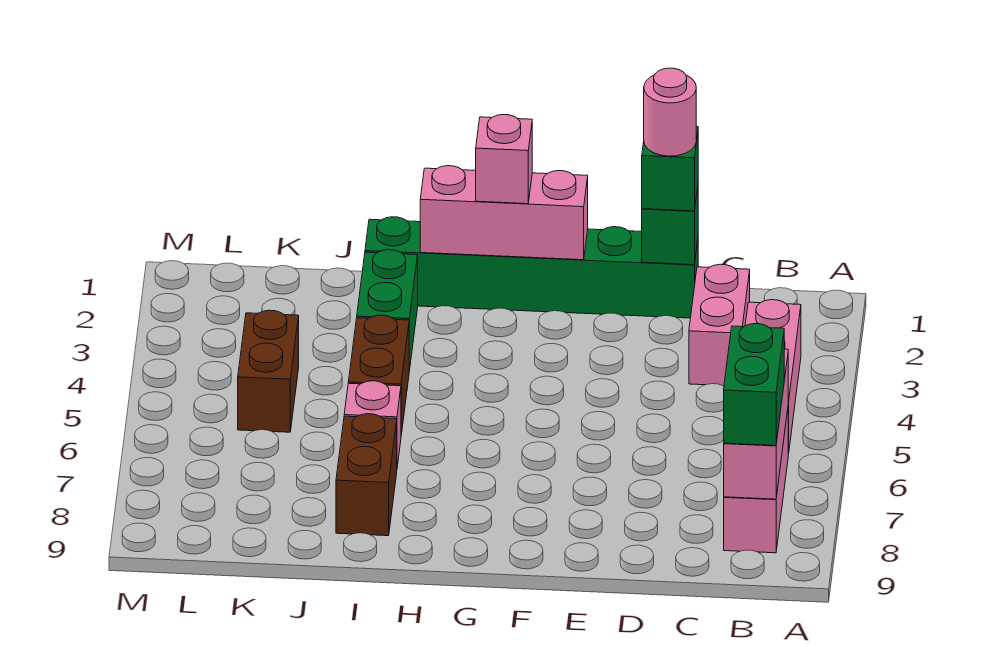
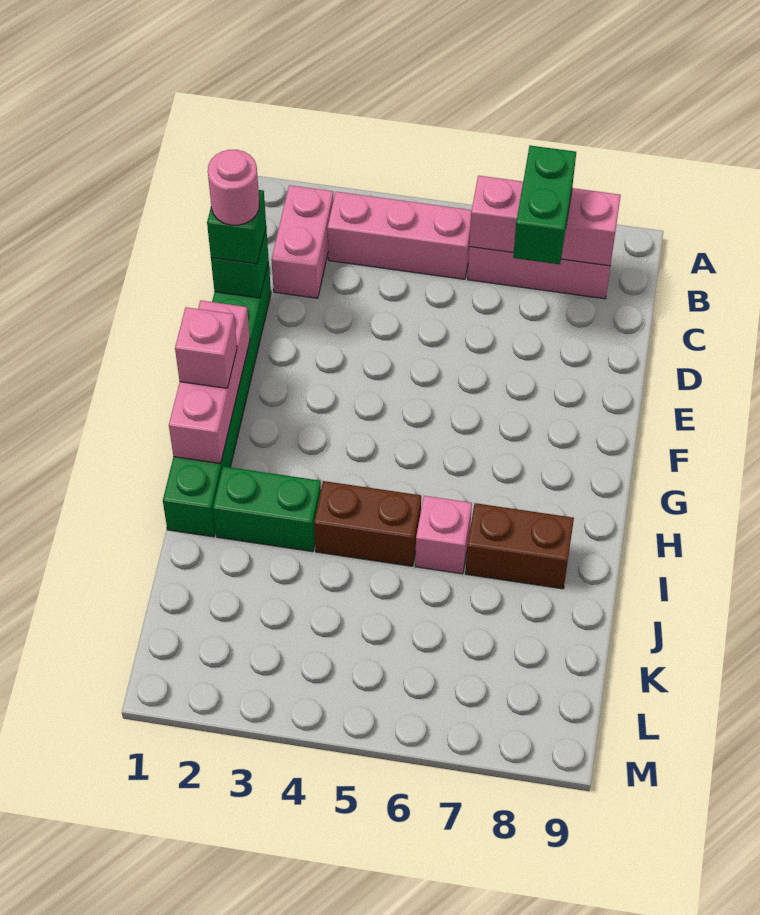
green 1x2 brick [724,324,784,446] -> green 1x2 brick turned to [513,146,576,264]
pink 1x2 brick [689,264,750,386] -> pink 1x2 brick turned to [272,185,333,298]
brown 1x2 brick [238,310,299,432] -> none

